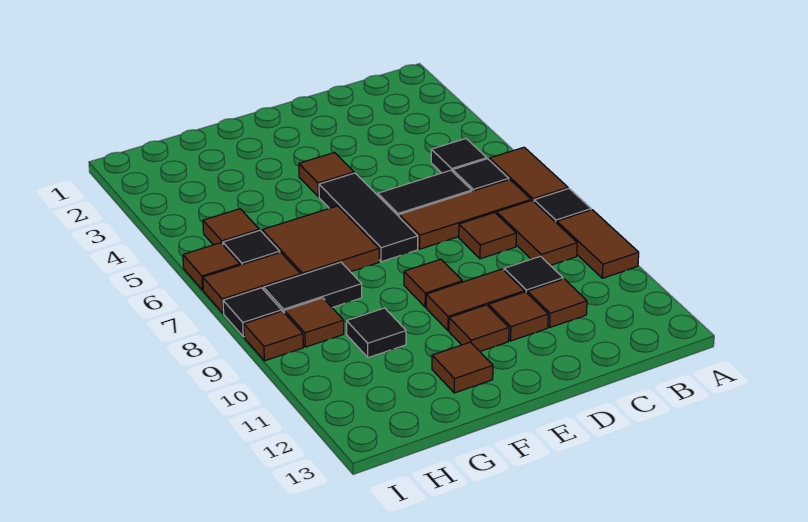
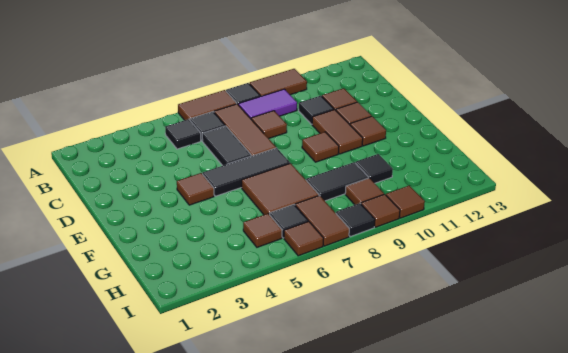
brown 1x2 tile [497,201,577,265] -> purple 1x2 tile [238,89,297,118]
brown 1x1 tile [432,342,493,393] -> brown 1x1 tile moved to [386,186,425,218]
black 1x2 tile [264,262,362,313] -> black 1x2 tile turned to [306,162,369,201]

